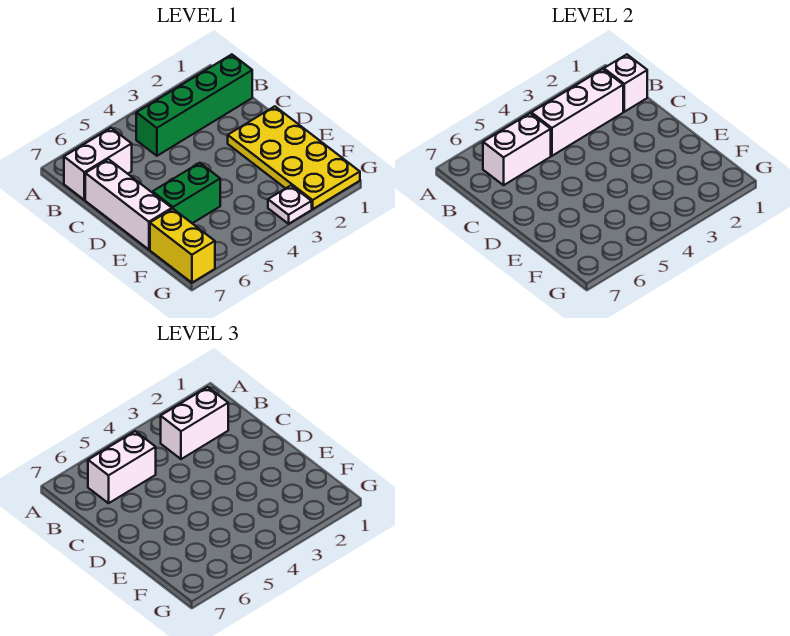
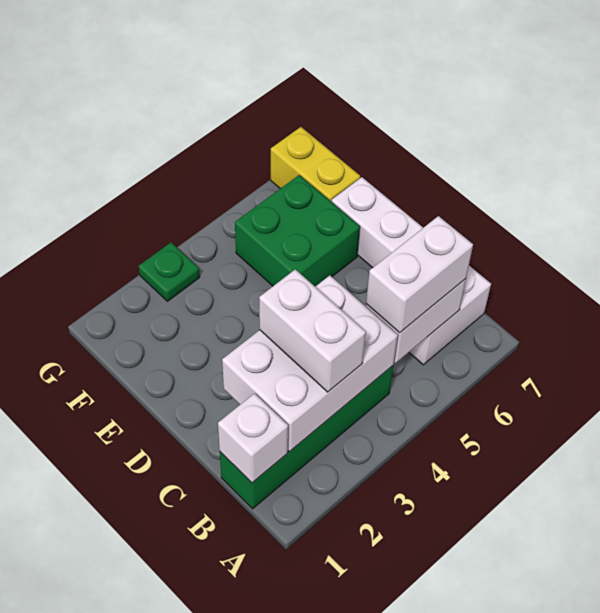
white 1x3 brick [531,69,623,156] -> white 2x3 brick [222,276,398,452]
white 1x2 brick [161,387,228,459] -> white 1x2 brick turned to [259,269,366,392]
yellow 2x4 plate [228,106,360,209] -> none
green 1x2 brick [153,163,220,223] -> green 2x2 brick [235,175,360,286]
white 1x1 plate [268,186,312,224] -> green 1x1 plate [139,243,200,301]

